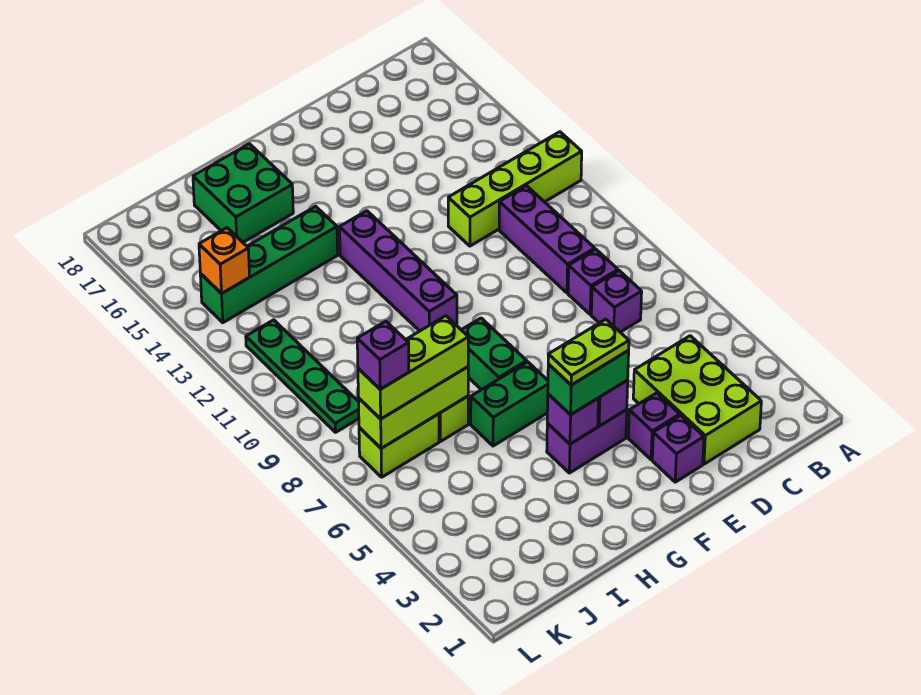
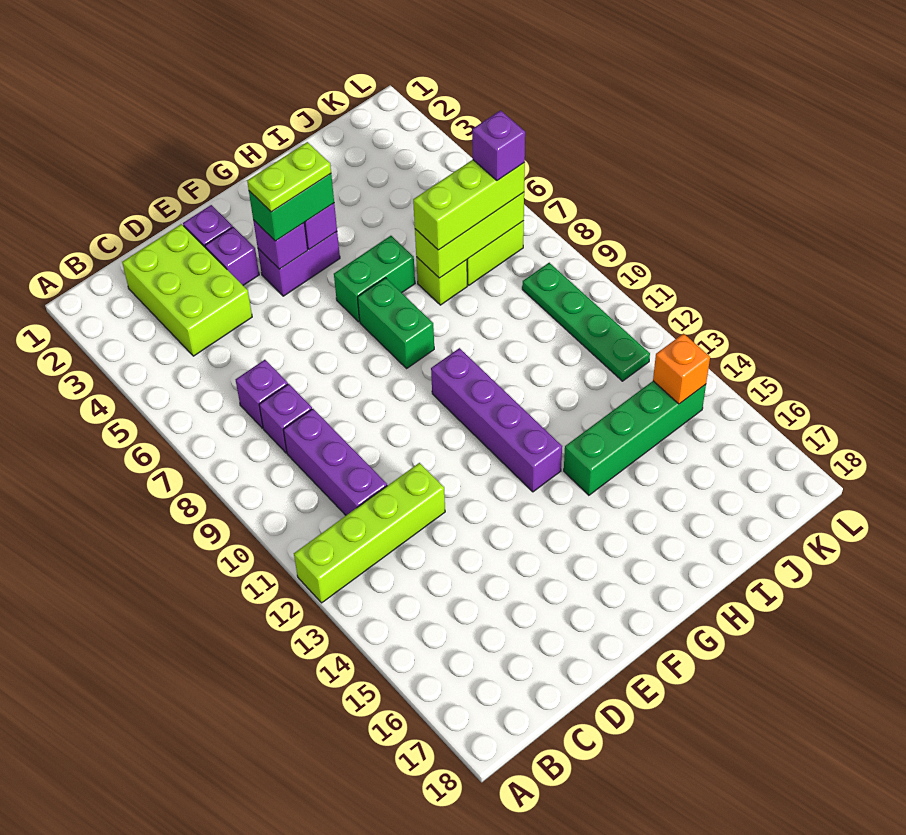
green 2x2 brick [193,144,293,242] -> none

